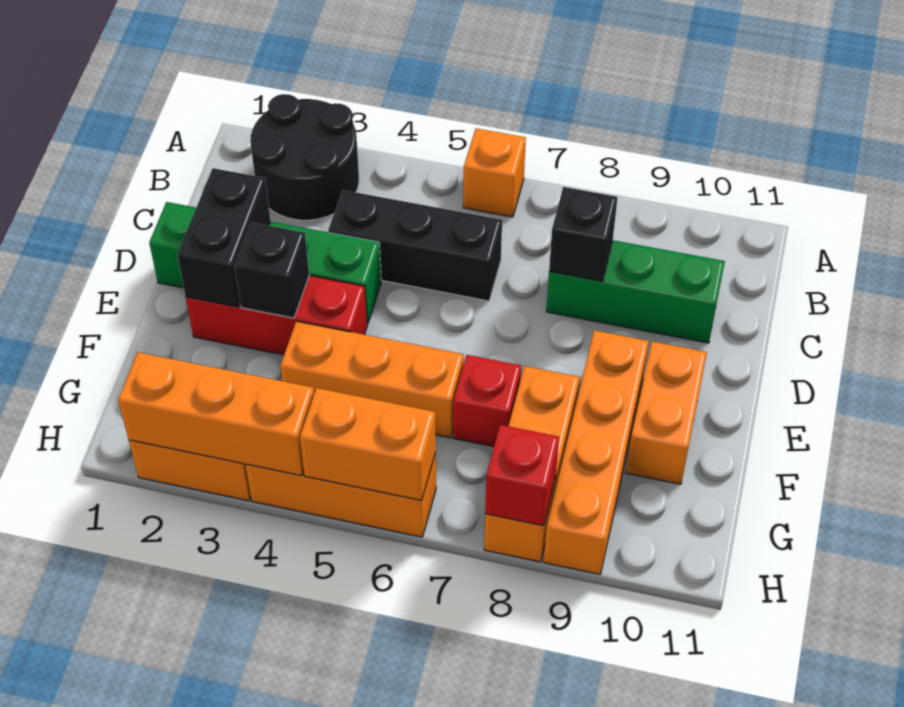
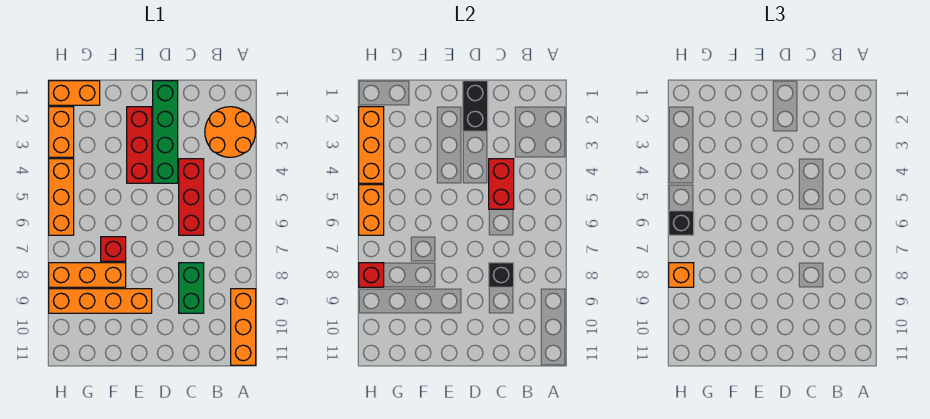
black 2x2 round brick [250,94,359,220] -> orange 2x2 round brick [205,107,256,157]
orange 1x1 brick [463,128,526,217] -> orange 1x1 brick moved to [669,263,694,287]
black 1x3 brick [328,190,502,301] -> red 1x3 brick [179,159,204,235]
none -> red 1x2 brick [489,159,514,209]
green 1x3 brick [546,240,725,343] -> green 1x2 brick [179,263,204,313]
black 1x2 brick [177,168,271,307] -> black 1x2 brick turned to [463,81,488,131]
black 1x1 brick [234,222,309,318] -> black 1x1 brick moved to [669,211,694,235]
orange 1x2 brick [626,342,707,484] -> orange 1x2 brick moved to [49,81,100,105]
orange 1x3 brick [280,321,464,438] -> orange 1x3 brick moved to [231,289,256,365]

